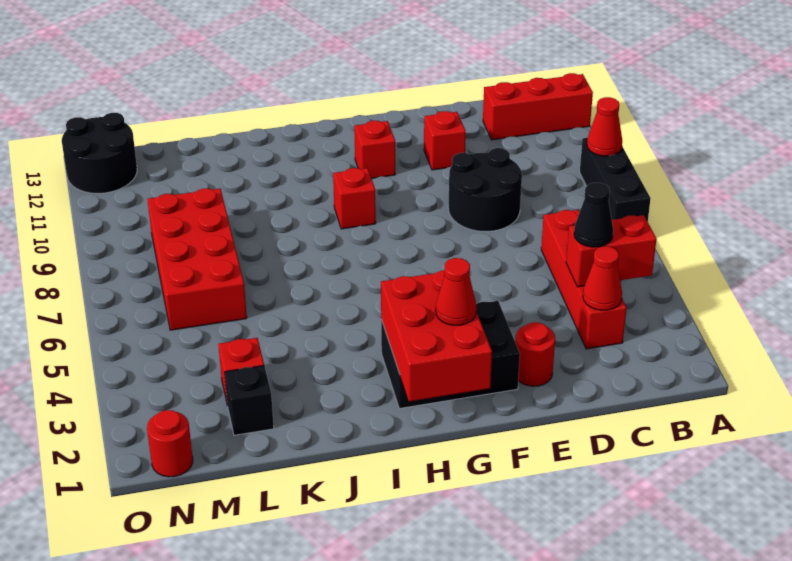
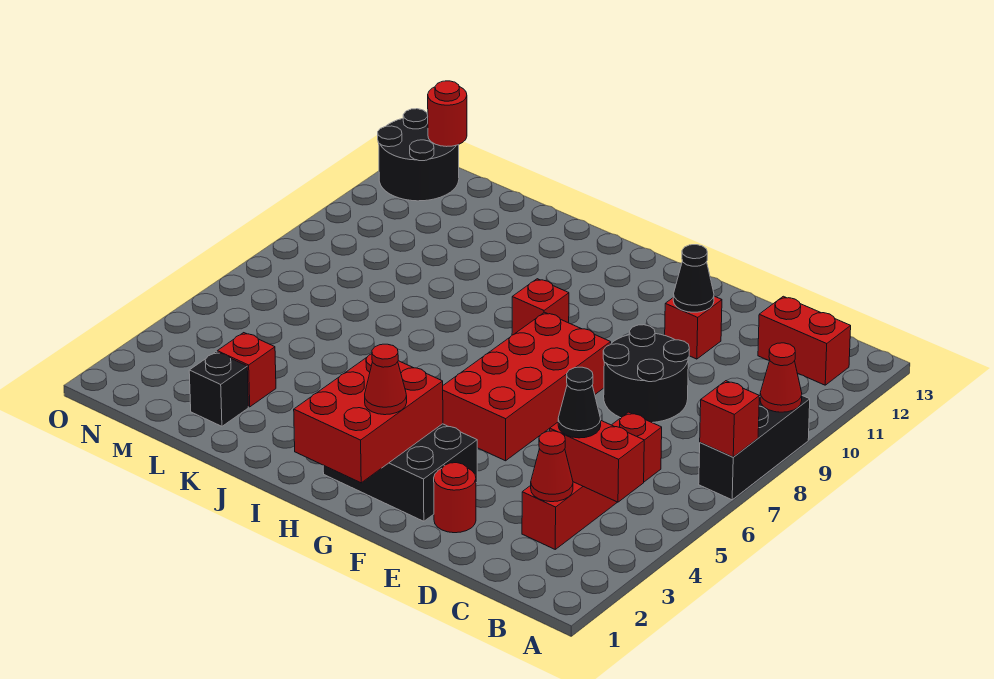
red 1x3 brick [483,73,593,140] -> red 1x2 brick [758,296,851,385]
none -> black 1x1 cone [673,245,714,312]
red 1x1 brick [354,121,395,178] -> red 1x1 brick moved to [700,381,759,457]
red 2x4 brick [147,189,247,330] -> red 2x4 brick moved to [443,312,611,461]
red 1x1 round brick [147,410,193,477] -> red 1x1 round brick moved to [428,81,467,147]

